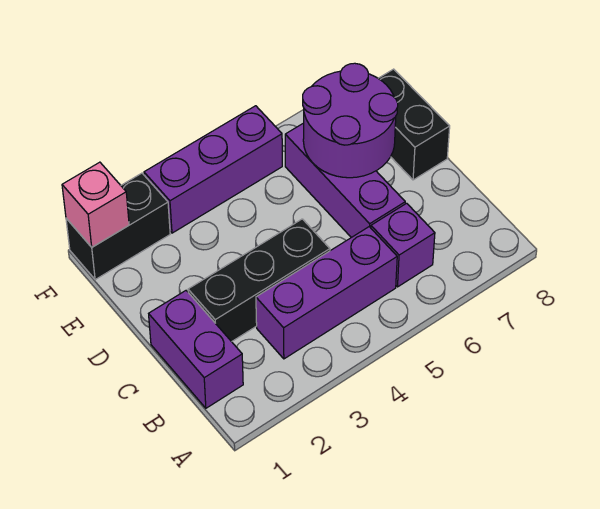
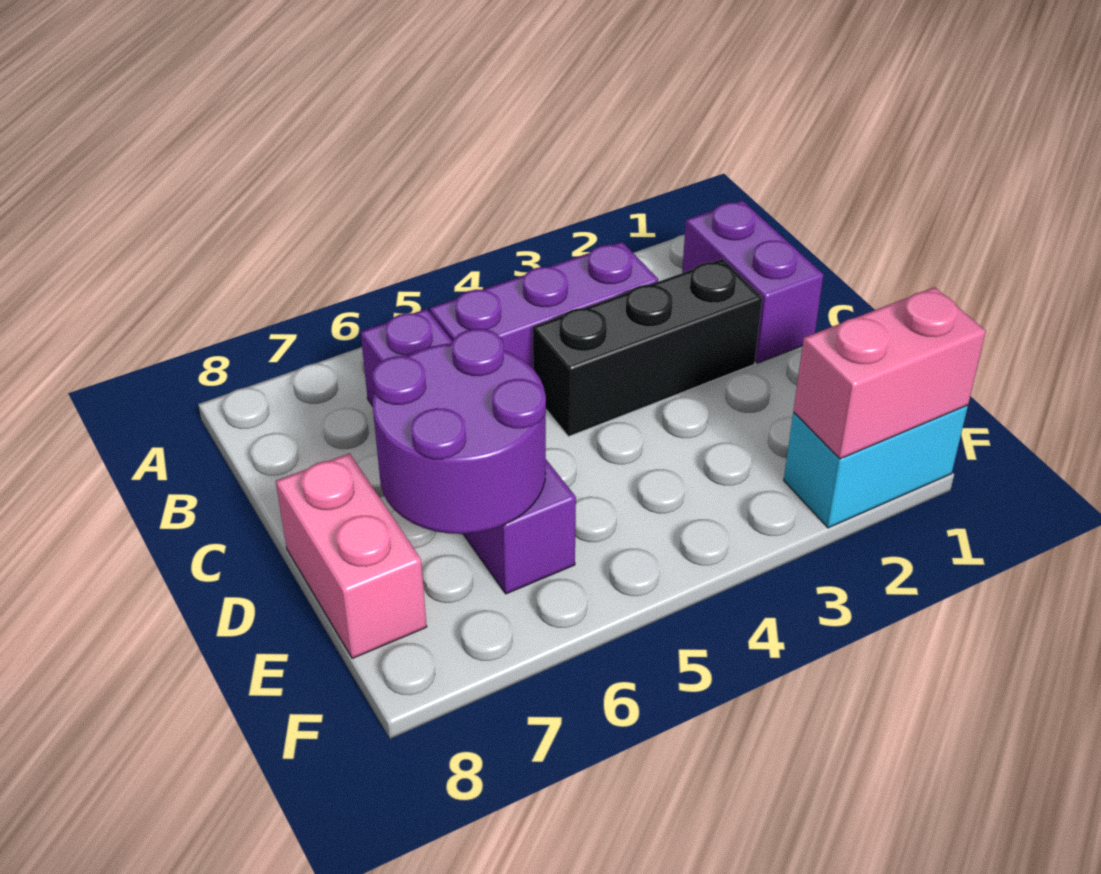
black 1x2 brick [378,69,450,180] -> pink 1x2 brick [276,453,427,659]
black 1x2 brick [66,173,170,280] -> cyan 1x2 brick [784,405,968,528]
pink 1x1 brick [62,162,129,247] -> pink 1x2 brick [793,287,986,459]
purple 1x3 brick [144,106,282,233] -> none

